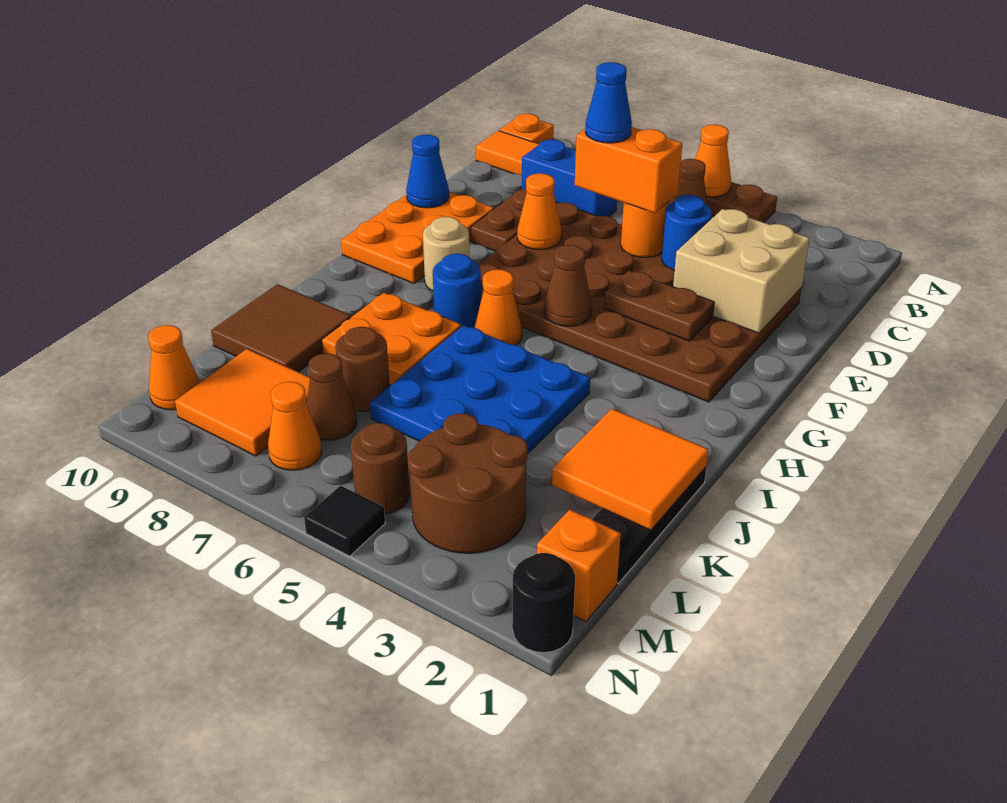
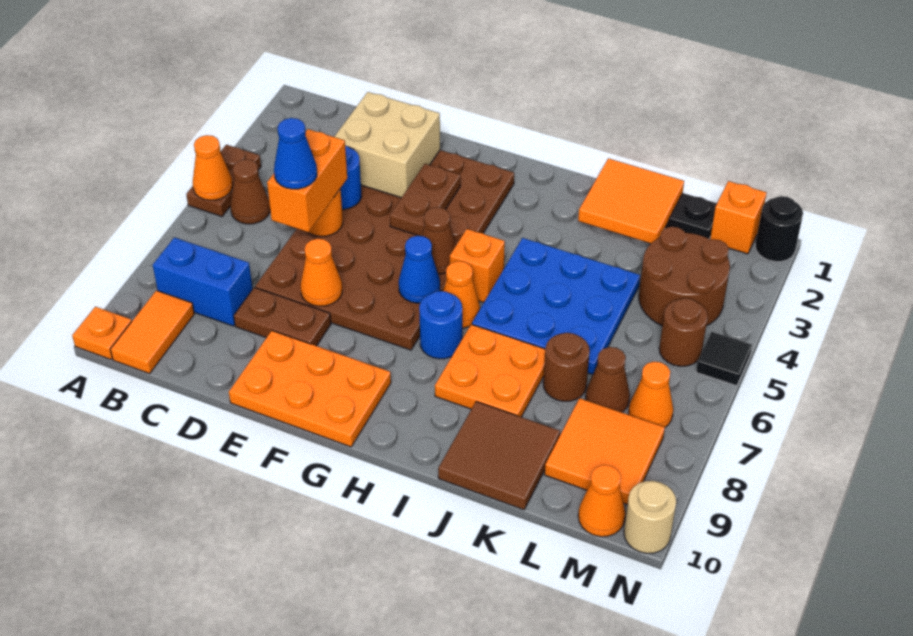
blue 1x2 brick [522,140,617,217] -> blue 1x2 brick turned to [153,237,253,326]
blue 1x1 cone [406,135,449,208] -> blue 1x1 cone moved to [399,236,440,303]
tan 1x1 round brick [423,217,469,291] -> tan 1x1 round brick moved to [624,481,676,553]
none -> orange 1x1 brick [450,229,505,303]

